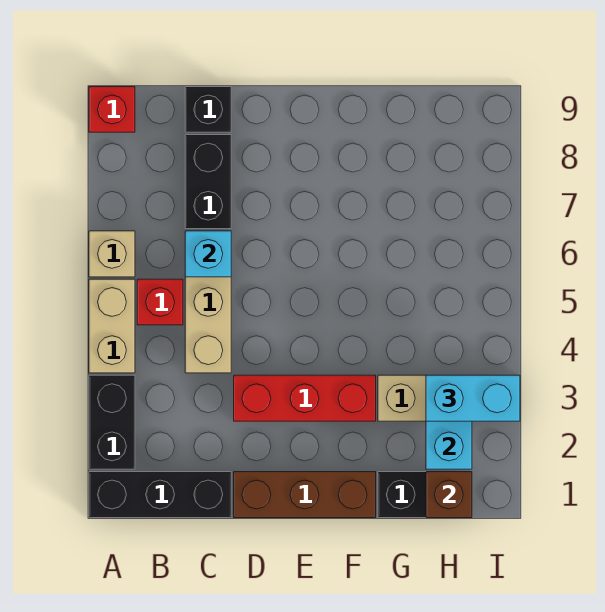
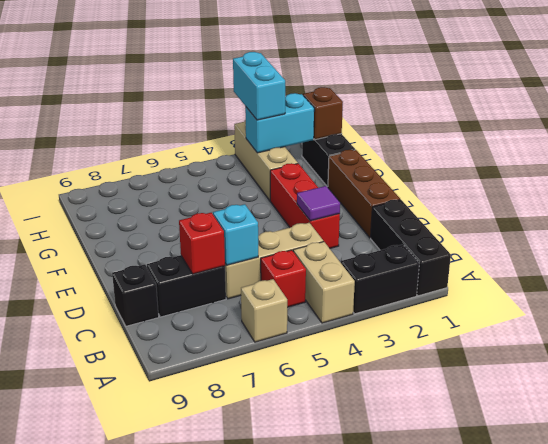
tan 1x2 brick [89,279,135,373] -> tan 1x2 brick turned to [293,242,355,323]
red 1x1 brick [89,87,135,132] -> red 1x1 brick moved to [179,213,225,274]
none -> purple 1x1 tile [297,186,340,221]

